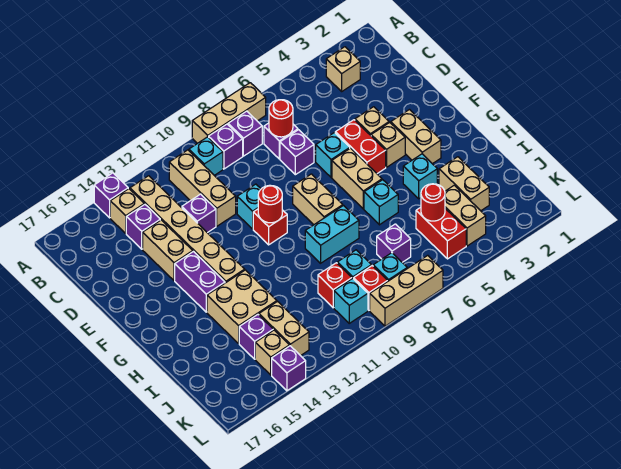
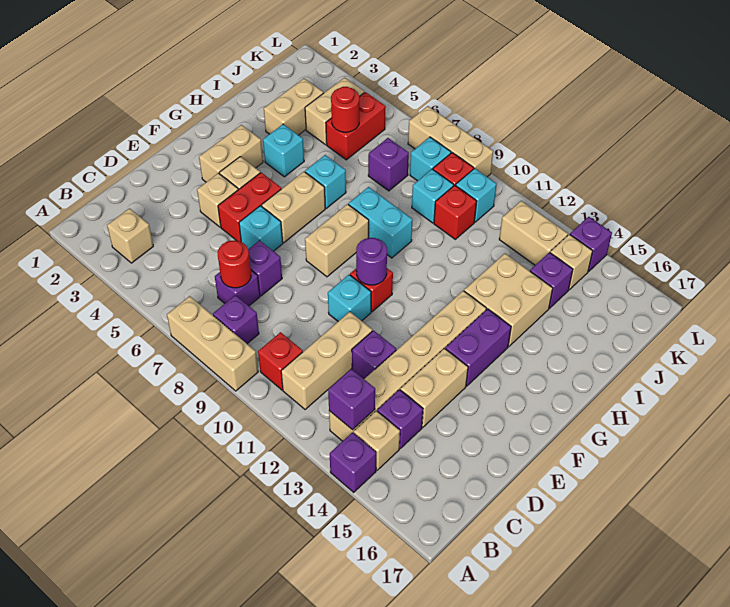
purple 1x1 brick [209,124,243,169] -> purple 1x1 brick moved to [328,369,375,430]
cyan 1x1 brick [189,137,223,175] -> red 1x1 brick [258,332,303,390]
red 1x1 round brick [258,185,282,223] -> purple 1x1 round brick [356,238,387,285]
tan 1x2 brick [259,302,309,356] -> tan 1x2 brick turned to [499,201,568,265]

